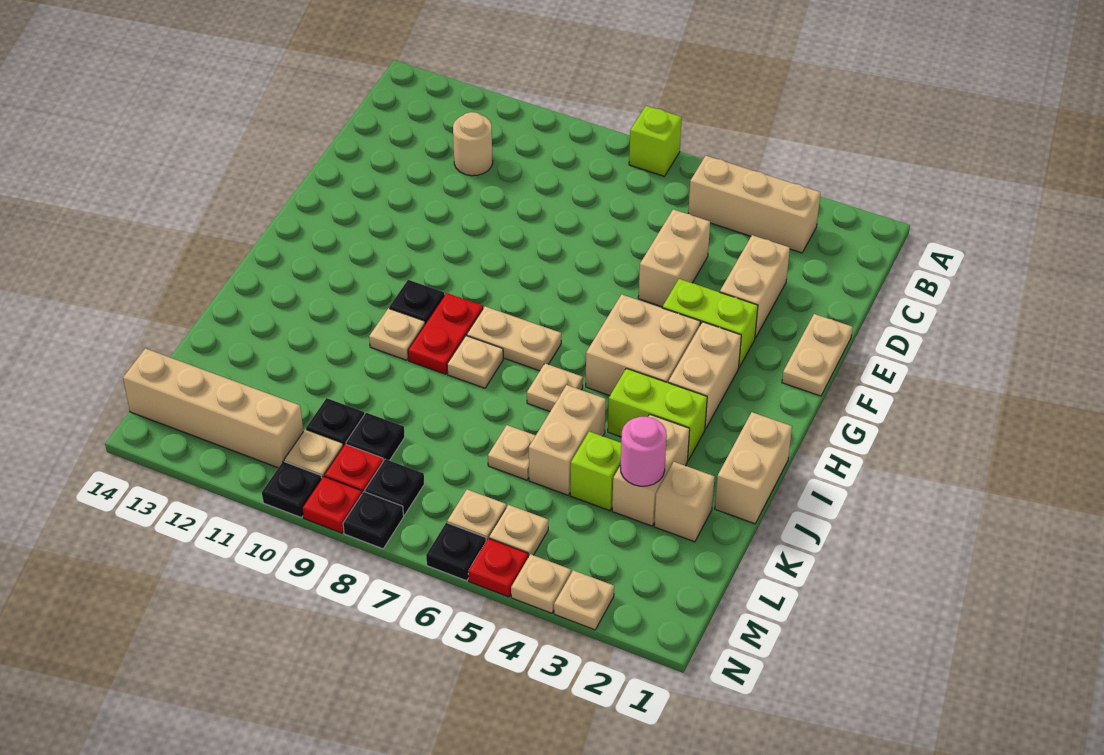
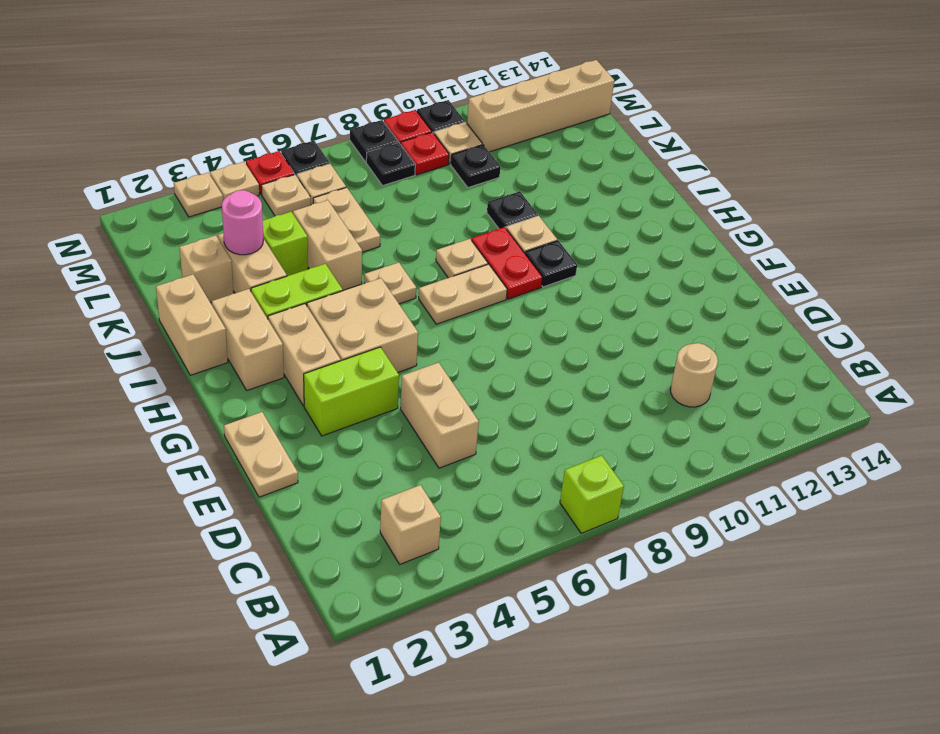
tan 1x3 brick [688,156,821,253] -> tan 1x1 brick [380,485,441,564]
tan 1x2 brick [720,235,790,338] -> tan 1x2 brick moved to [212,289,284,390]
tan 1x1 plate [488,425,536,480] -> tan 1x2 plate [313,187,380,252]
black 1x1 plate [346,413,405,461] -> black 1x1 plate moved to [487,191,538,229]

